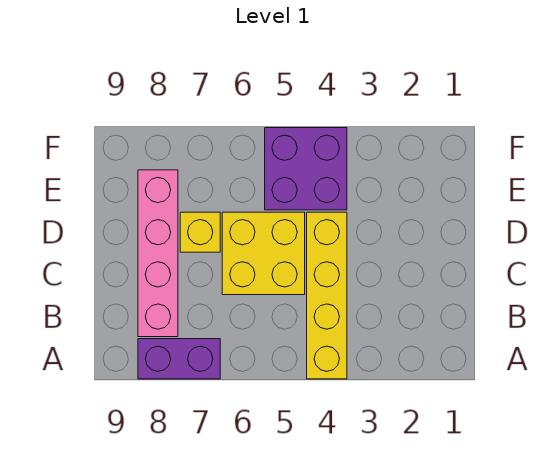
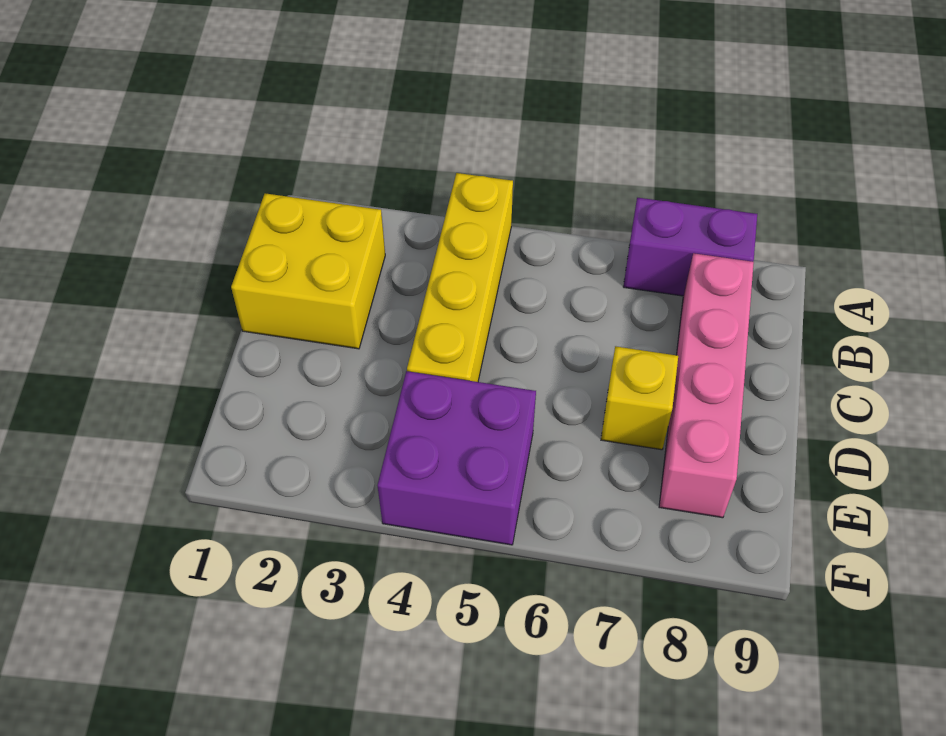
yellow 2x2 brick [222,212,305,295] -> yellow 2x2 brick moved to [231,193,385,349]

